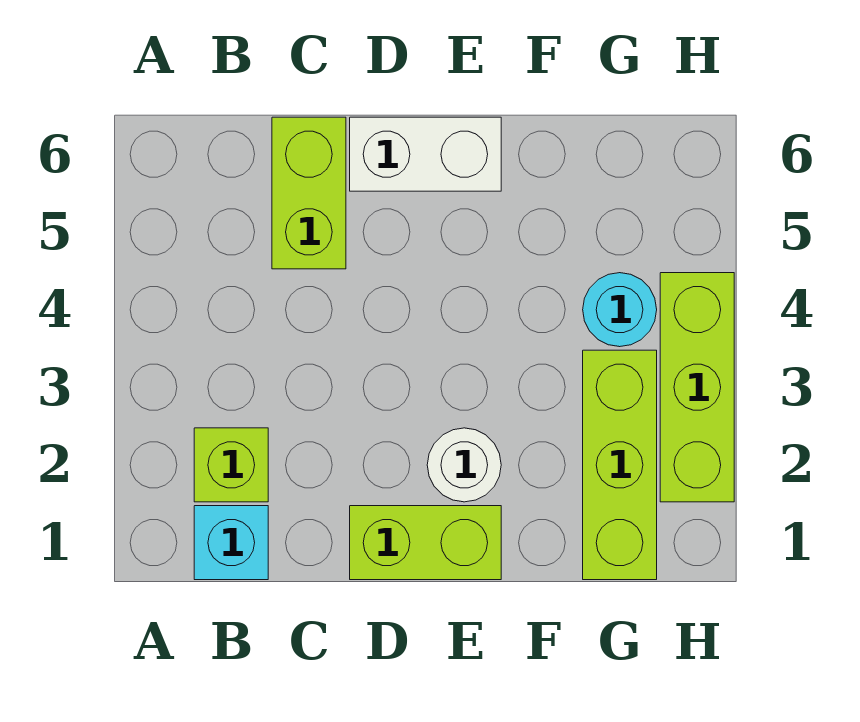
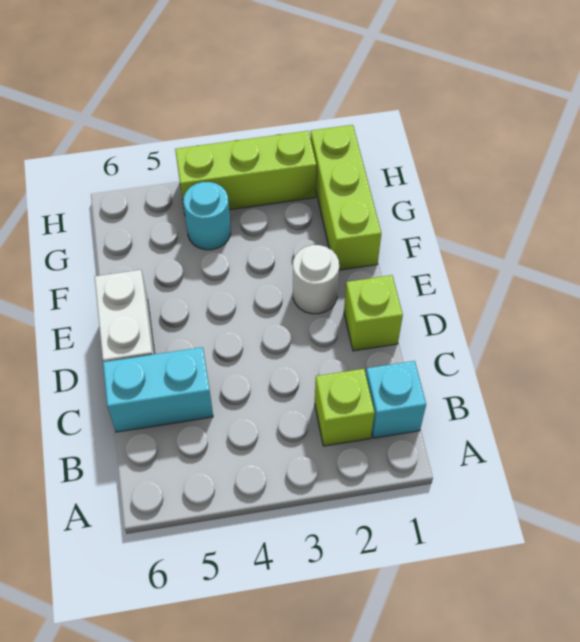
lime 1x2 brick [272,117,346,269] -> cyan 1x2 brick [103,347,213,432]
lime 1x2 brick [350,506,501,580] -> lime 1x1 brick [344,275,403,351]
lime 1x3 brick [583,350,657,580] -> lime 1x3 brick turned to [310,125,381,270]

